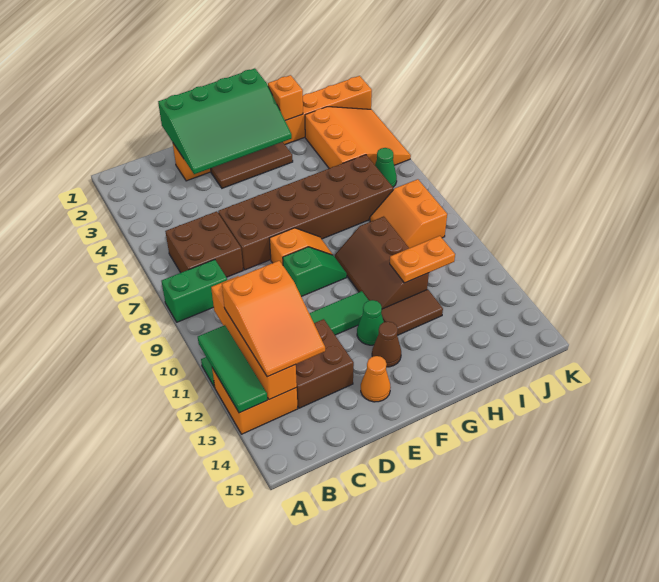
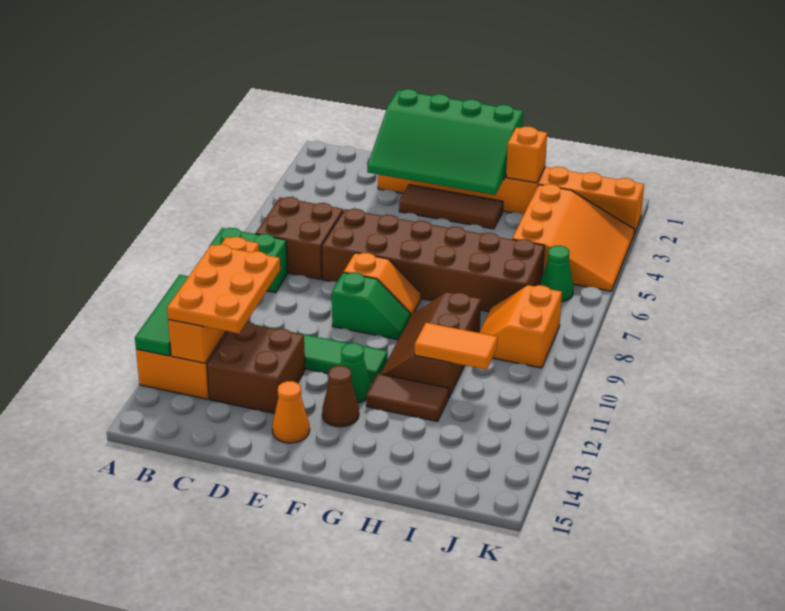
orange 2x3 slope [222,261,325,377] -> orange 2x3 plate [167,245,280,334]
orange 1x2 plate [390,236,455,283] -> orange 1x2 tile [415,323,497,370]

